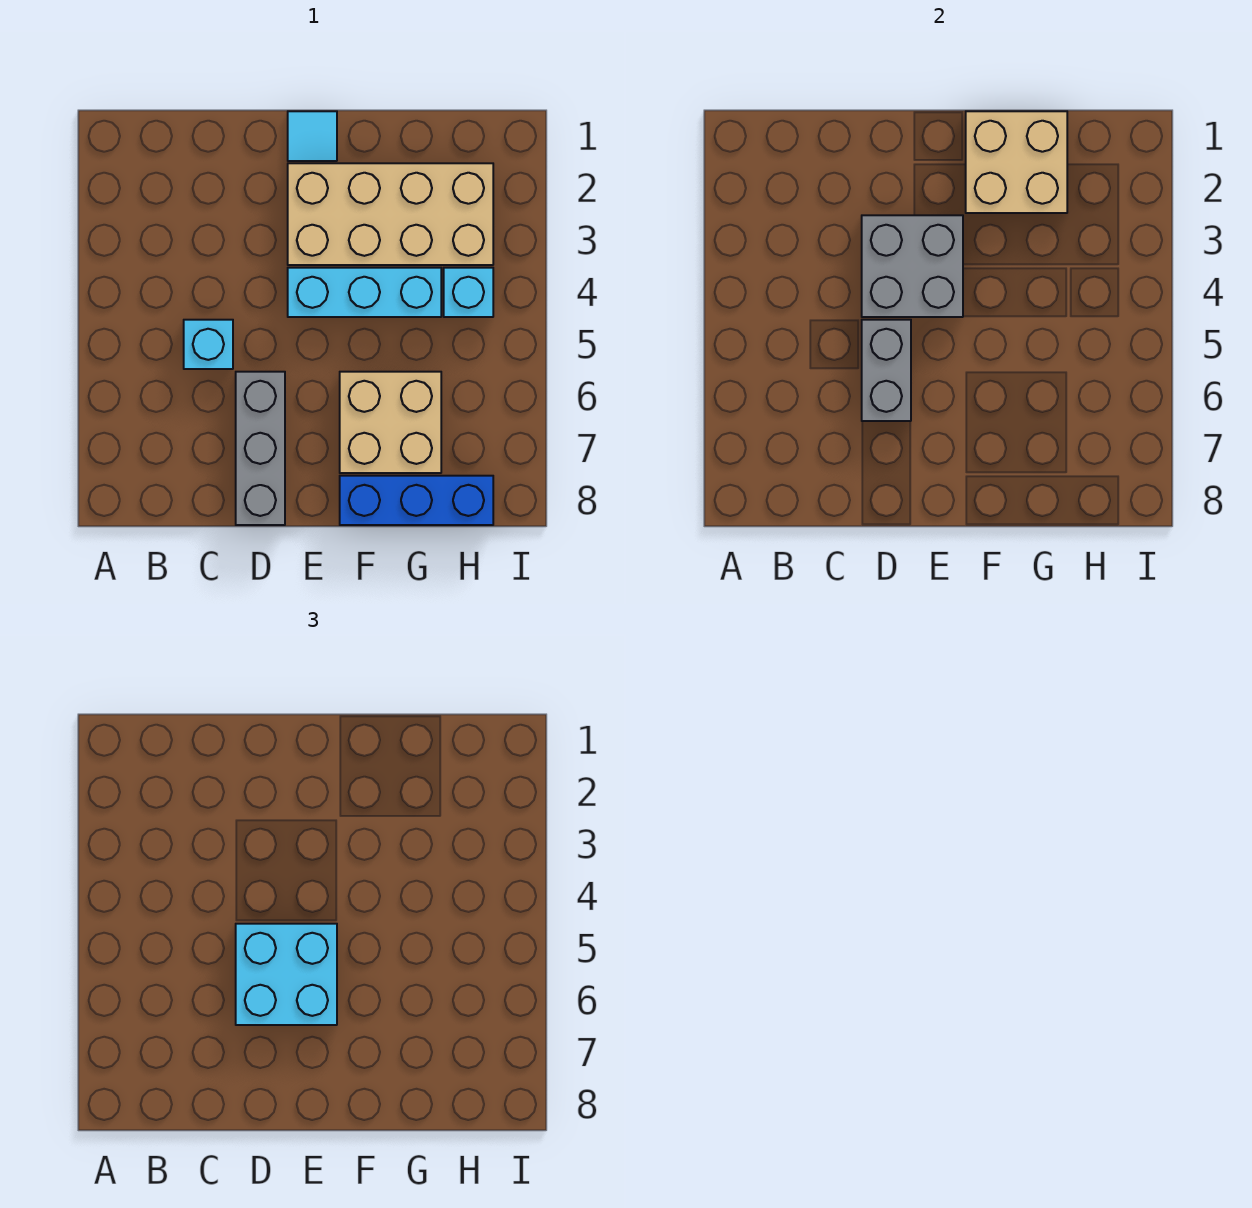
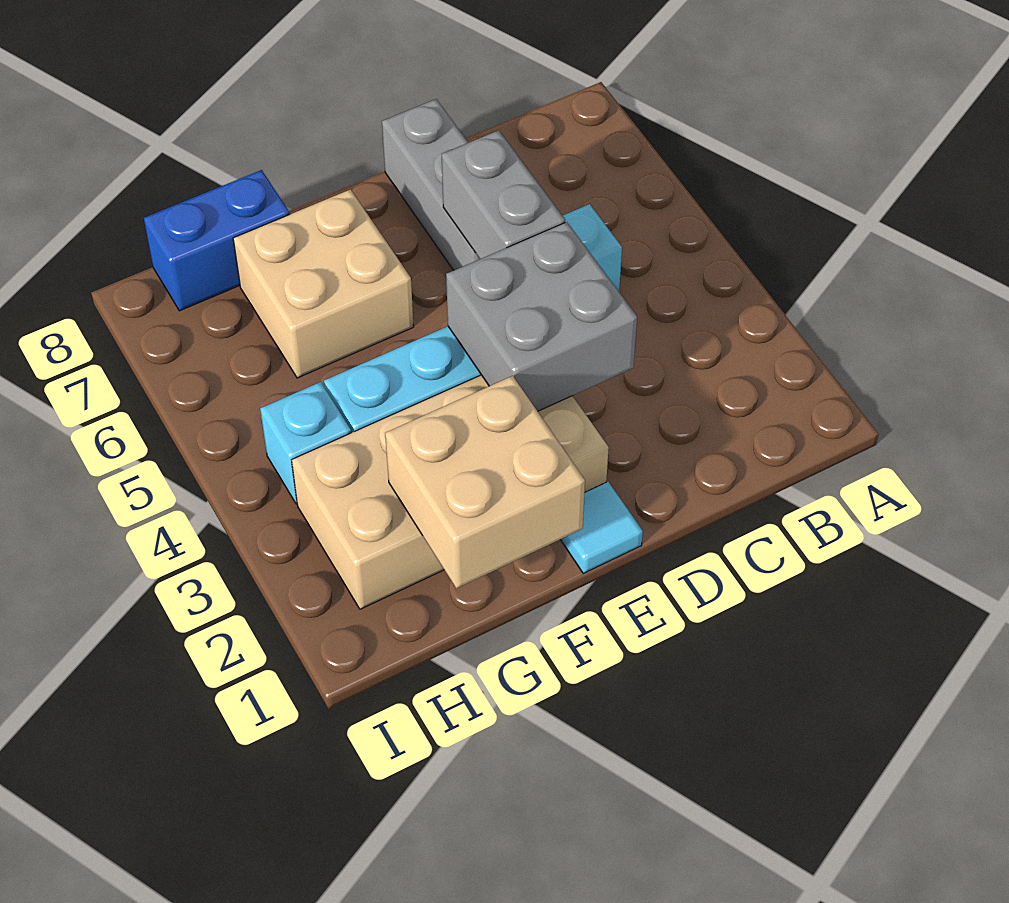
cyan 2x2 brick [236,924,337,1025] -> none
blue 1x3 brick [340,476,493,525] -> blue 1x2 brick [144,170,290,311]

